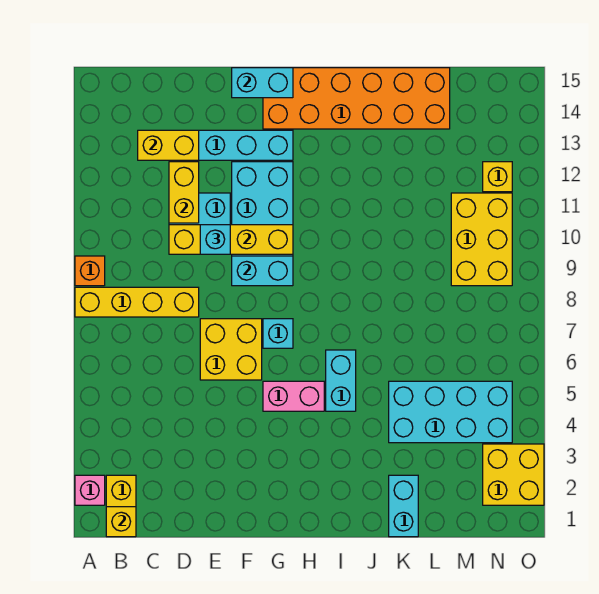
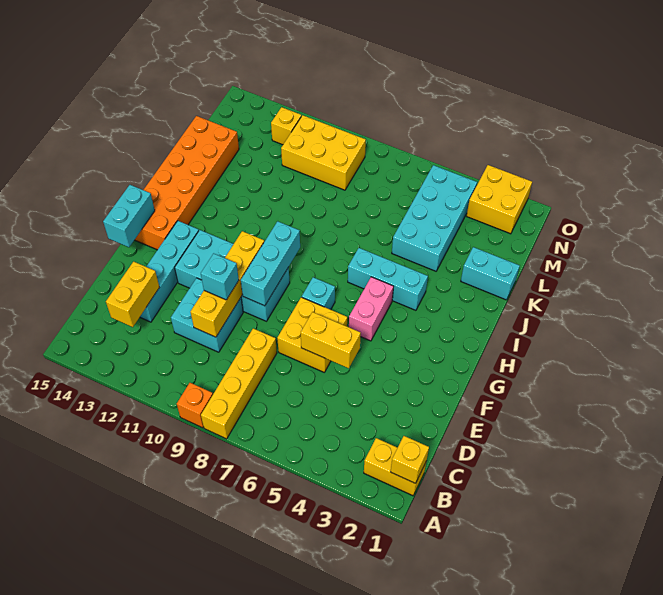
pink 1x1 brick [75,475,105,505] -> none
yellow 1x2 brick [169,162,199,223] -> yellow 1x2 brick moved to [301,312,361,368]
cyan 1x2 brick [232,256,293,286] -> cyan 1x3 brick [241,221,300,306]
cyan 1x2 brick [326,350,356,411] -> cyan 1x3 brick [348,248,428,310]

